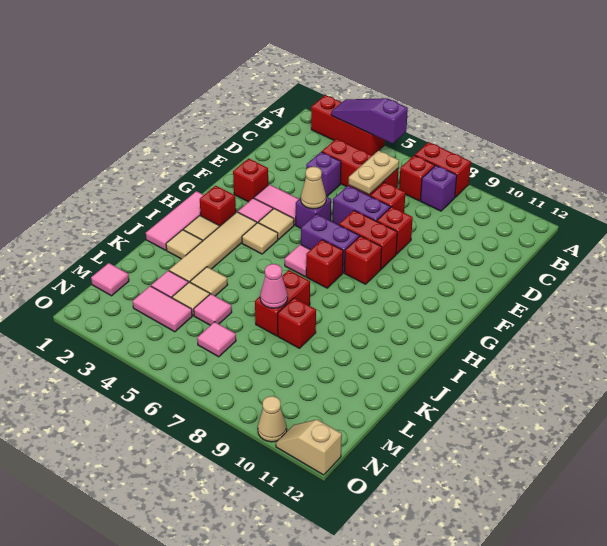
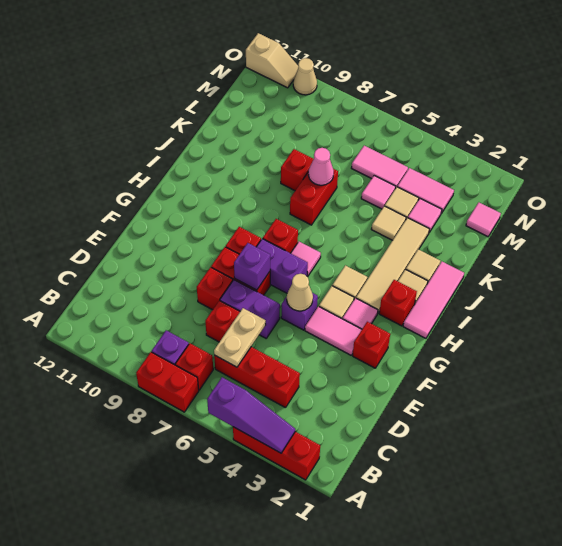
purple 1x1 brick [306,152,341,197] -> purple 1x1 brick moved to [234,243,270,290]
pink 1x1 tile [197,322,236,357] -> pink 1x2 tile [352,146,408,189]

